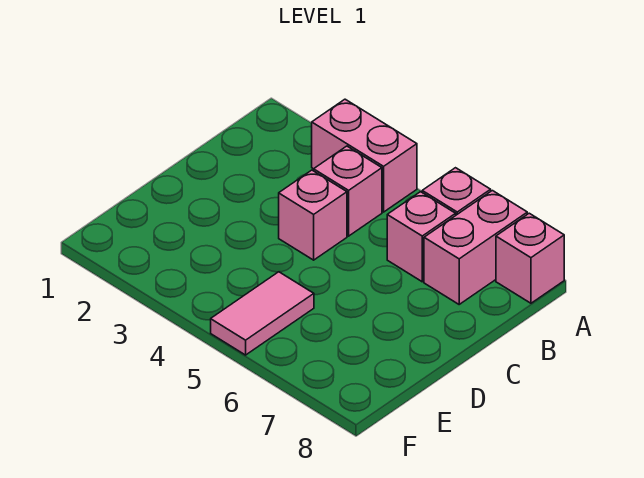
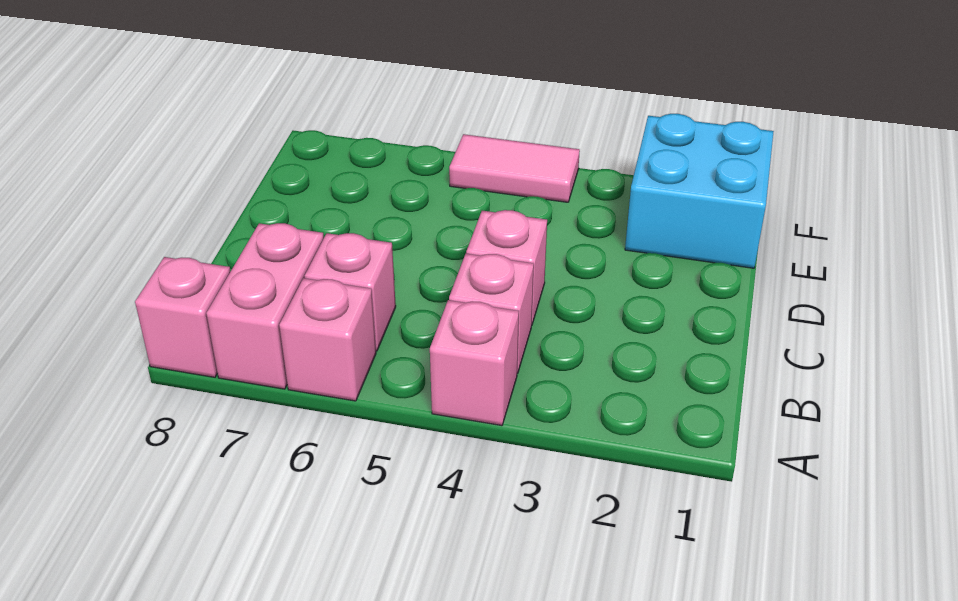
pink 1x2 brick [312,99,417,212] -> pink 1x1 brick [430,300,519,426]
none -> cyan 2x2 brick [625,114,774,268]
pink 1x2 tile [211,272,314,355] -> pink 1x2 tile turned to [449,134,580,202]

